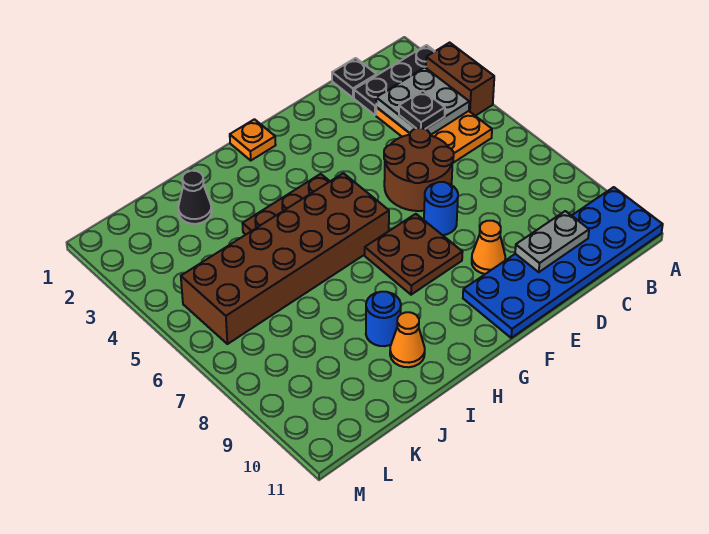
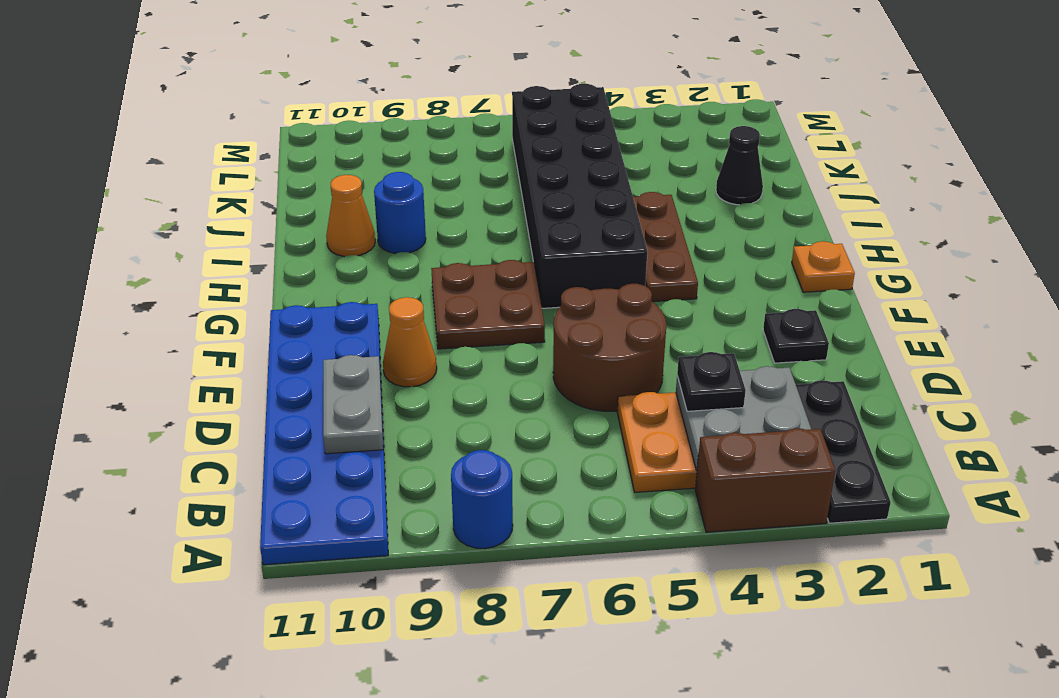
black 1x1 plate [332,58,377,98] -> black 1x1 plate moved to [763,309,829,363]
blue 1x1 round brick [424,182,458,235] -> blue 1x1 round brick moved to [451,450,513,549]
brown 2x6 brick [181,173,389,344] -> black 2x6 brick [512,84,647,308]

